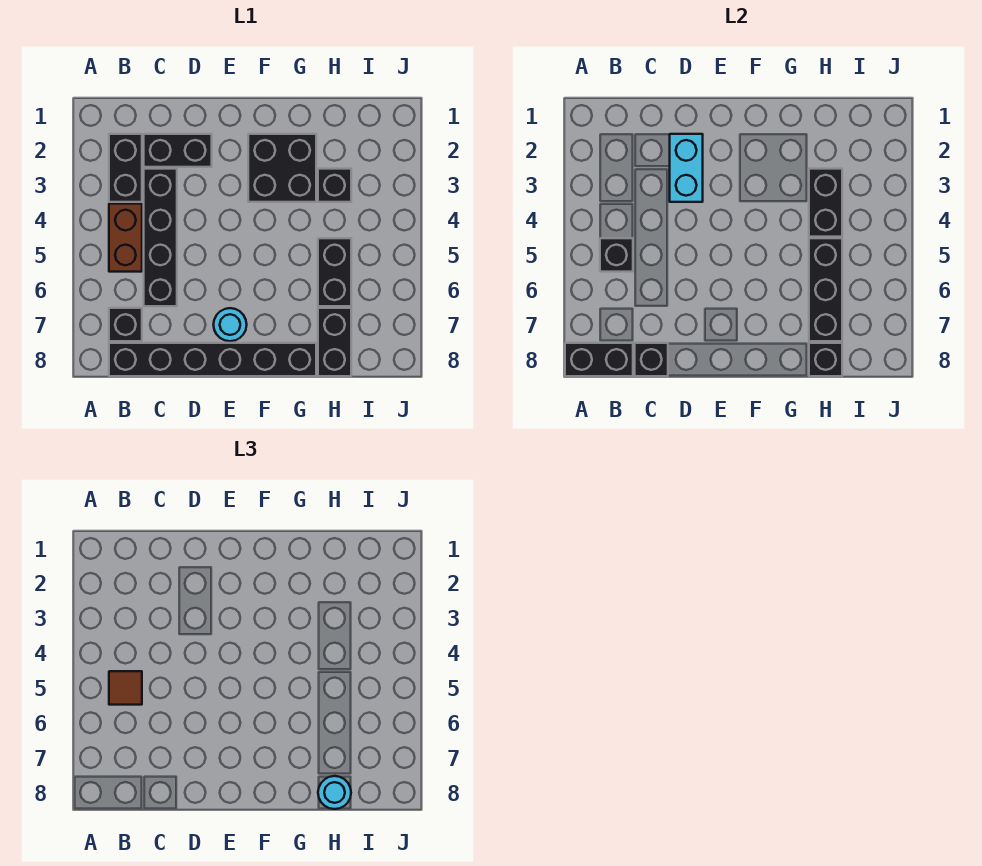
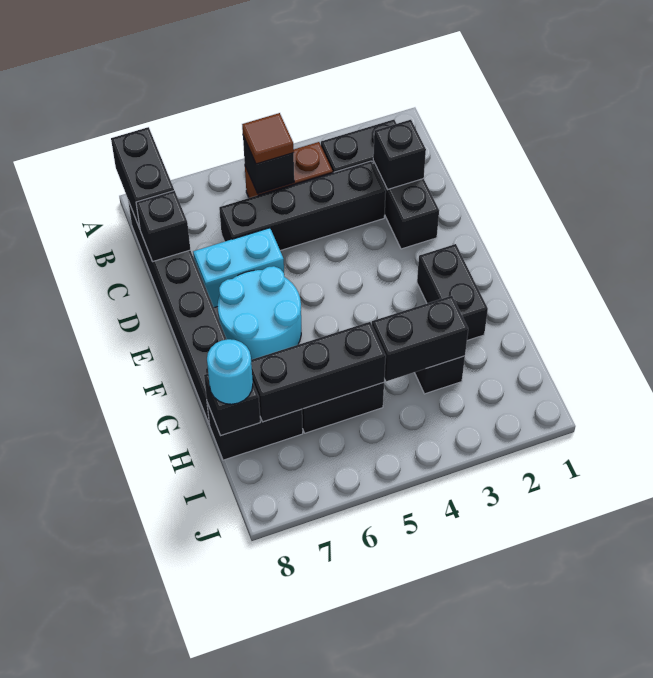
black 1x1 brick [109,308,142,341] -> black 1x1 brick moved to [373,120,426,190]
cyan 1x2 brick [670,134,703,202] -> cyan 1x2 brick moved to [193,228,284,308]
cyan 1x1 round brick [214,308,247,341] -> cyan 2x2 round brick [218,266,301,360]
black 2x2 brick [248,134,316,202] -> black 1x2 brick [417,244,488,341]

